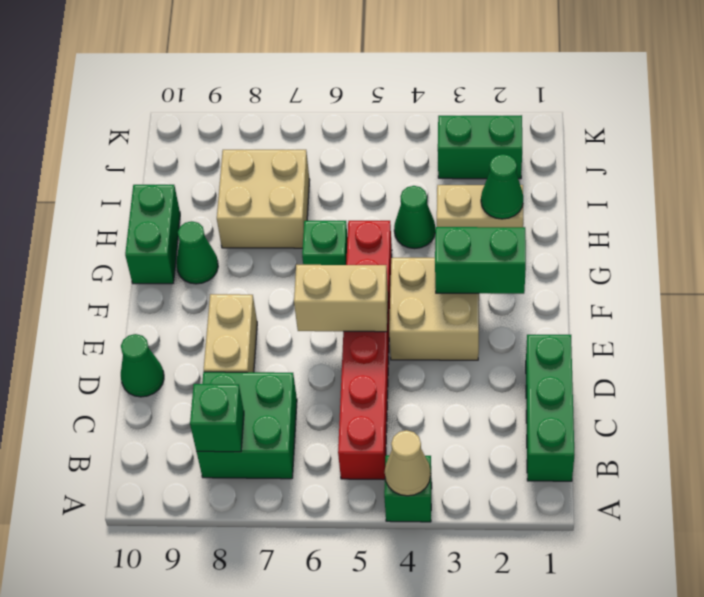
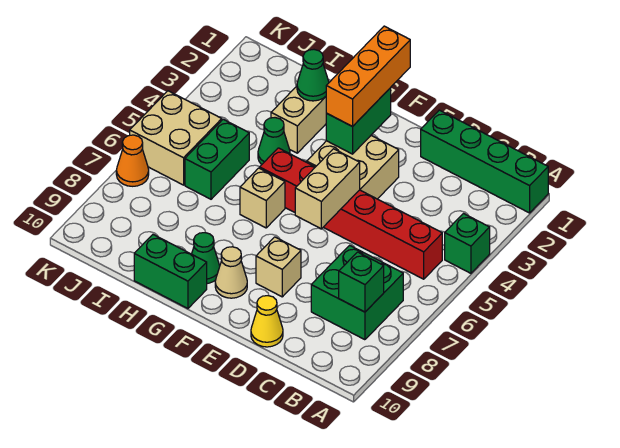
tan 1x1 cone [385,430,431,496] -> tan 1x1 cone moved to [215,247,247,298]
green 1x3 brick [526,335,575,481] -> green 1x4 brick [421,110,548,213]
tan 1x2 brick [204,294,257,372] -> tan 1x1 brick [256,237,301,297]
green 1x1 cone [121,334,164,397] -> yellow 1x1 cone [251,296,283,347]
none -> orange 1x3 brick [326,26,410,127]
green 1x1 brick [302,221,348,265] -> tan 1x1 brick [240,168,285,228]
tan 2x2 brick [217,150,310,248] -> tan 2x2 brick moved to [130,91,222,185]
green 1x2 brick [438,115,522,179] -> green 1x2 brick moved to [185,119,249,199]
none -> orange 1x1 cone [116,135,149,186]

